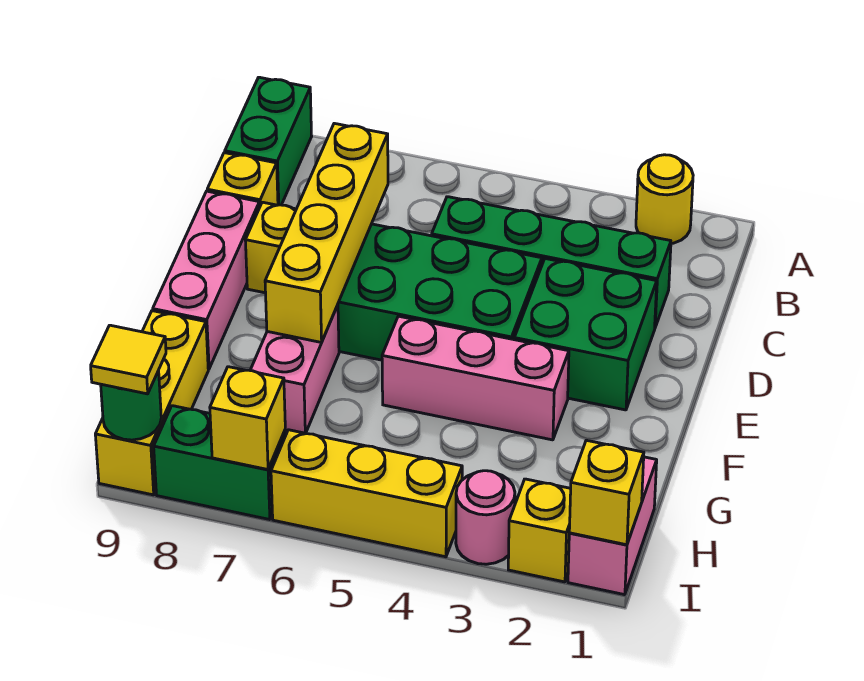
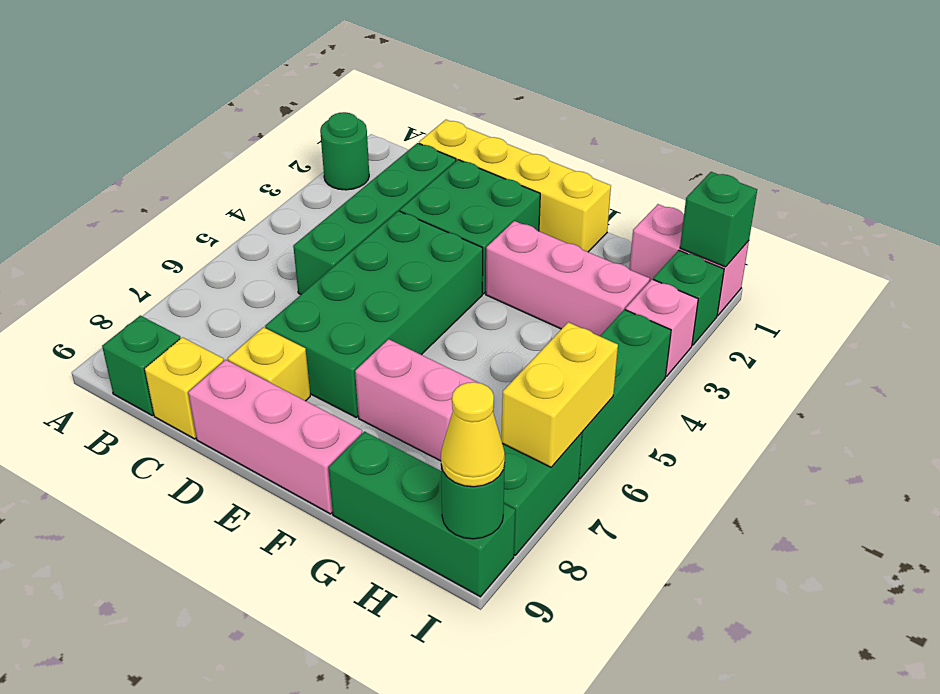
yellow 1x1 round brick [636,155,693,244] -> green 1x1 round brick [320,112,369,190]
green 1x2 brick [225,77,312,205] -> green 1x1 brick [102,316,181,415]
yellow 1x4 brick [265,123,388,342] -> yellow 1x4 brick moved to [419,120,611,252]
pink 1x3 brick [382,316,569,440] -> pink 1x3 brick turned to [486,221,650,336]
yellow 1x3 brick [95,311,208,495] -> green 1x3 brick [328,432,515,597]
yellow 1x1 brick [569,440,644,545] -> green 1x1 brick [680,172,757,267]
yellow 1x1 brick [508,479,571,582] -> green 1x1 brick [653,250,724,345]
pink 1x1 round brick [456,471,515,564] -> pink 1x1 brick [626,279,698,376]
yellow 1x3 brick [271,430,462,557] -> green 1x3 brick [579,310,671,479]
yellow 1x1 brick [210,367,285,470] -> yellow 1x2 brick [502,322,618,467]
yellow 1x1 tile [91,325,166,394] -> yellow 1x1 cone [441,382,505,487]

